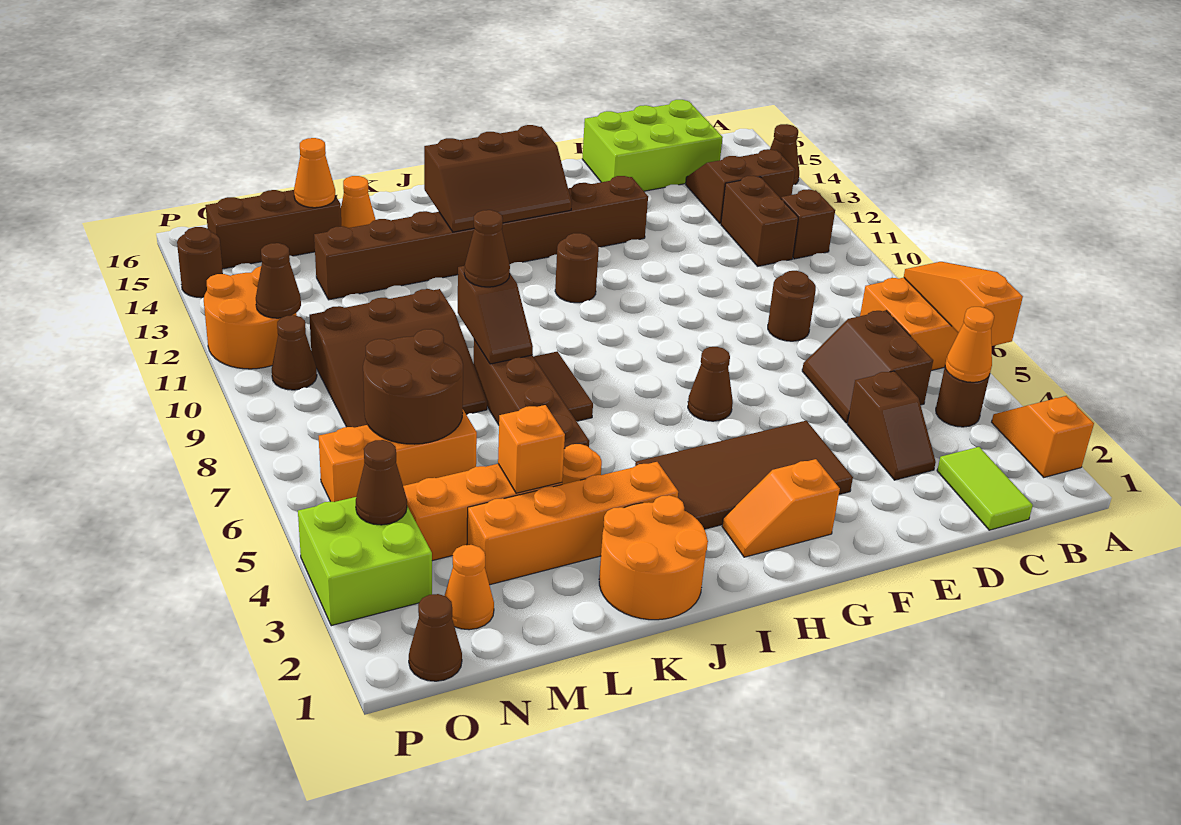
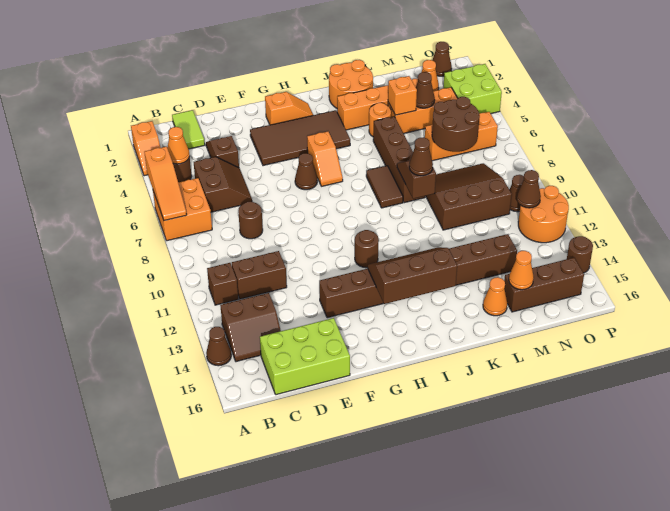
brown 1x2 brick [721,176,798,266] -> brown 1x2 brick turned to [232,251,287,299]
none -> orange 1x2 slope [307,132,343,186]
brown 1x1 cone [356,440,407,525] -> brown 1x1 cone moved to [416,72,435,108]

